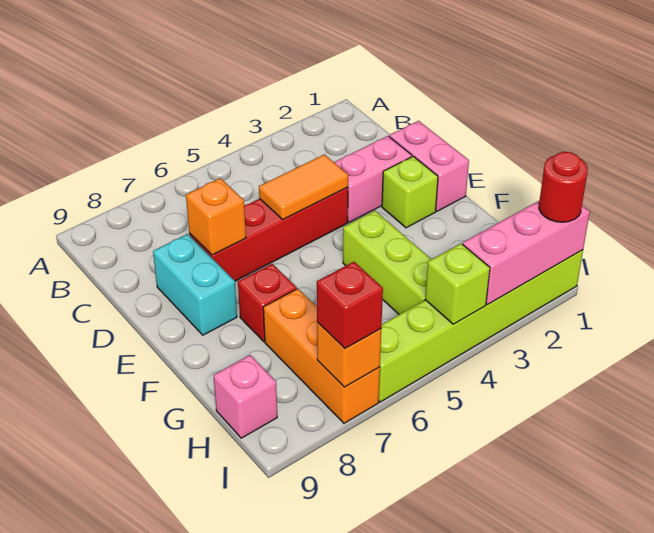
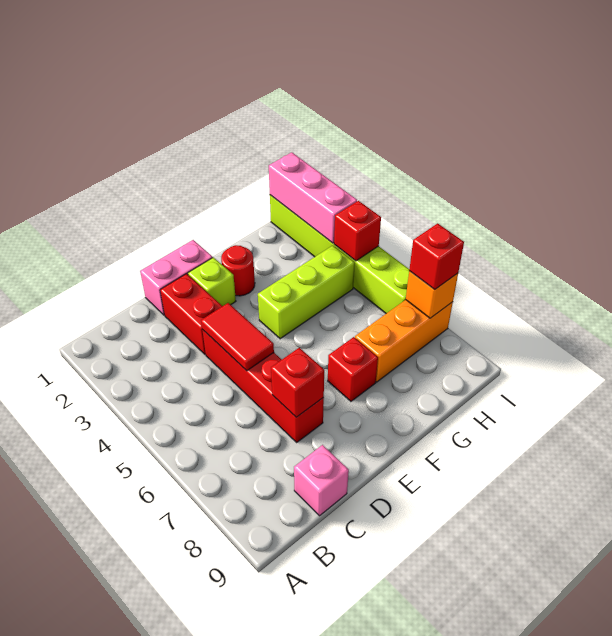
pink 1x2 brick [334,136,412,222] -> red 1x2 brick [160,274,222,354]
orange 1x2 tile [259,154,348,219] -> red 1x2 tile [201,303,274,371]
orange 1x1 brick [186,178,246,255] -> red 1x1 brick [271,348,324,417]
cyan 1x2 brick [153,234,237,335] -> none
pink 1x1 brick [213,355,277,438] -> pink 1x1 brick moved to [294,445,349,516]
red 1x1 round brick [539,152,588,222] -> red 1x1 round brick moved to [221,245,255,296]
lime 1x1 brick [425,244,490,324] -> red 1x1 brick [334,201,381,261]

